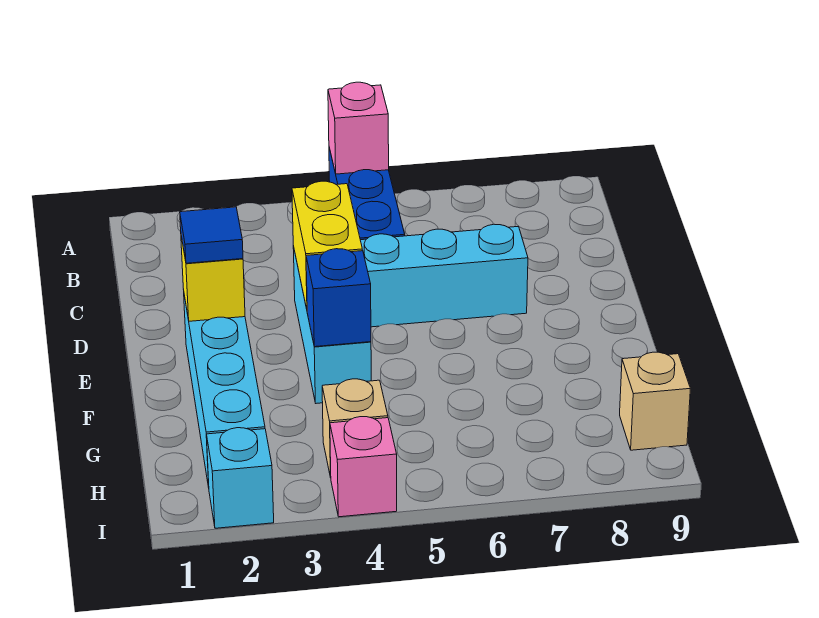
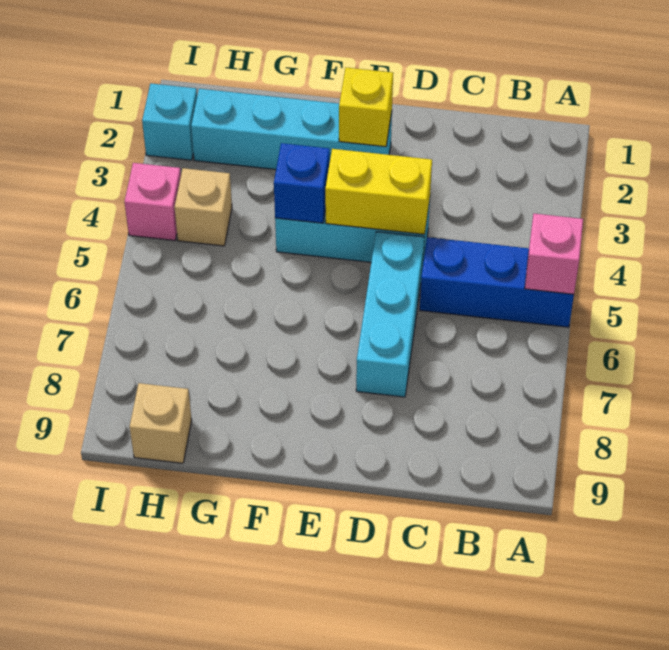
blue 1x1 tile [180,207,243,263] -> none

